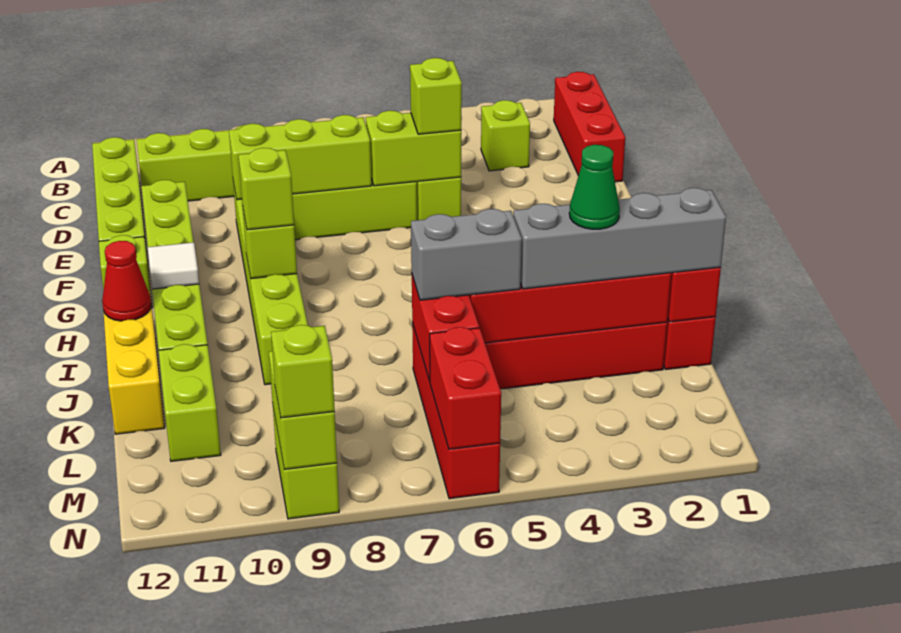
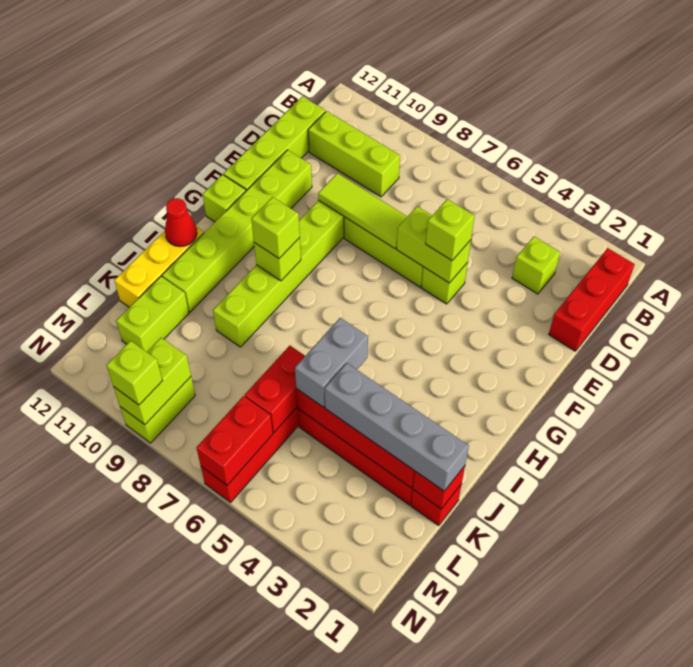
lime 1x3 brick [229,115,371,200] -> lime 1x3 tile [318,173,407,248]
white 1x1 tile [148,242,199,289] -> none
green 1x1 cone [569,145,620,229] -> none
grey 1x2 brick [411,209,522,300] -> grey 1x2 brick turned to [295,318,368,407]

